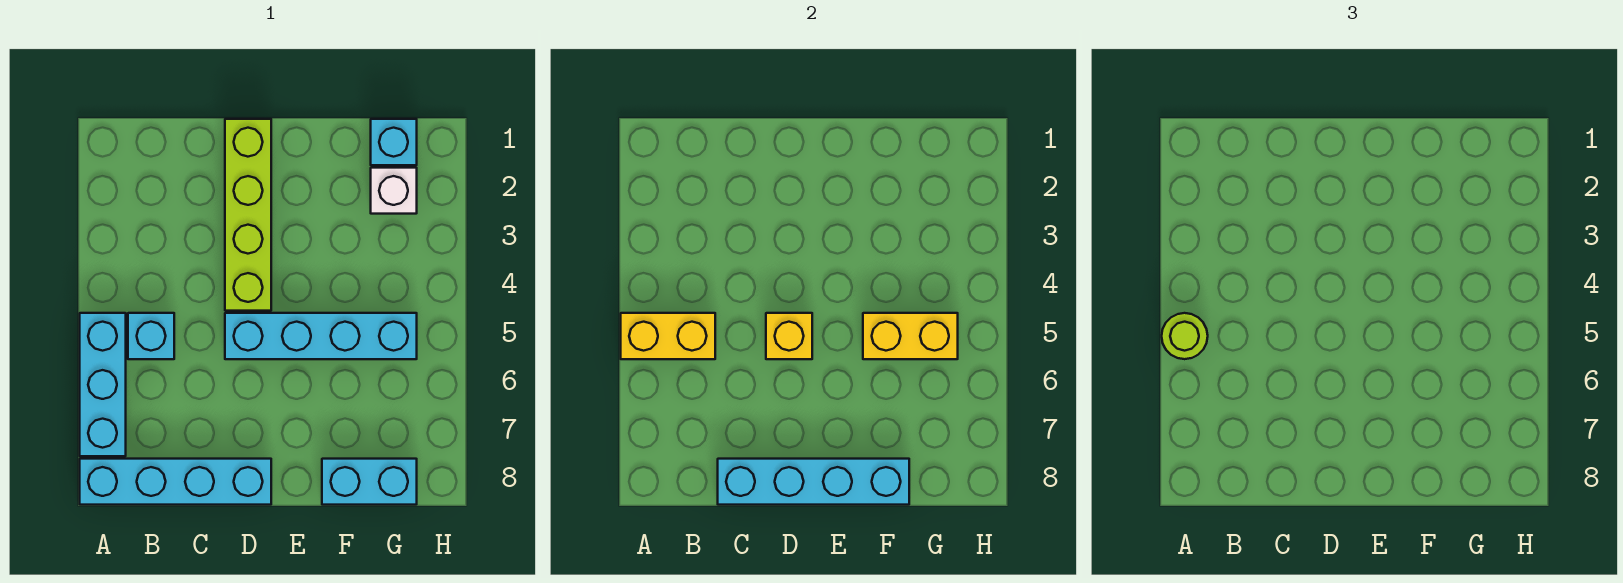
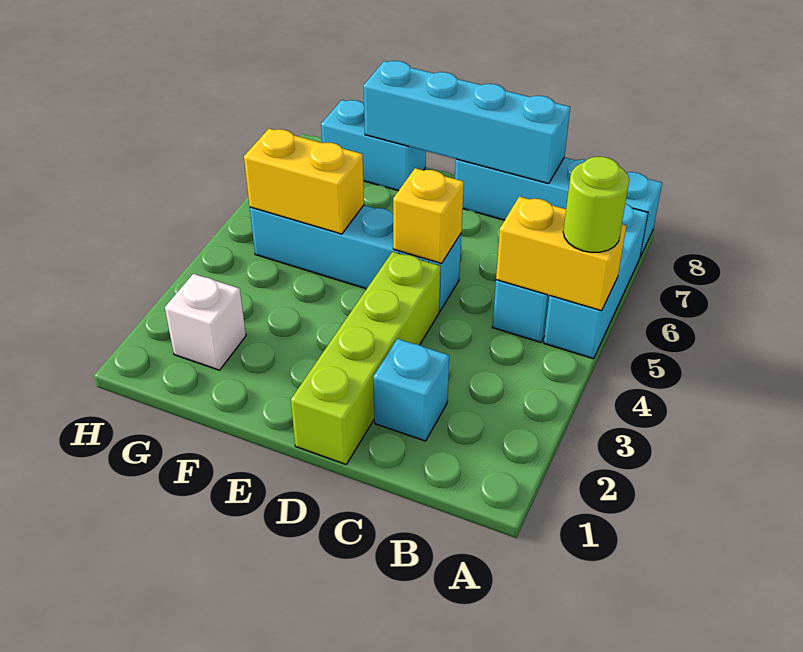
cyan 1x1 brick [371,119,417,165] -> cyan 1x1 brick moved to [373,339,449,441]

